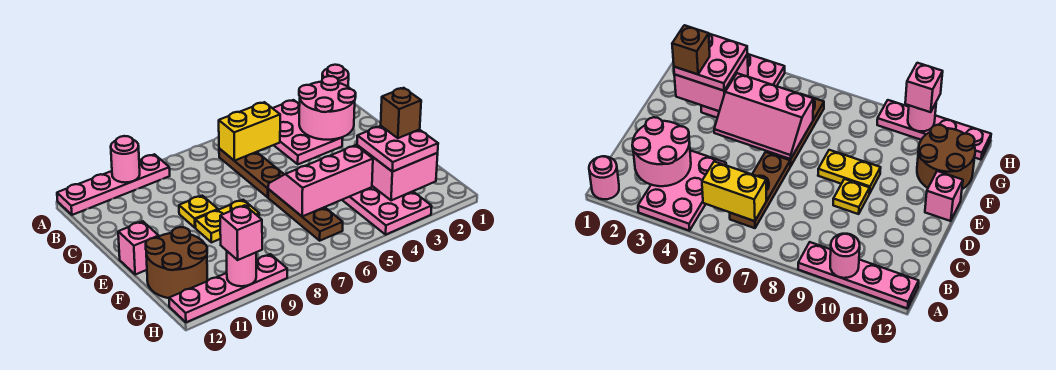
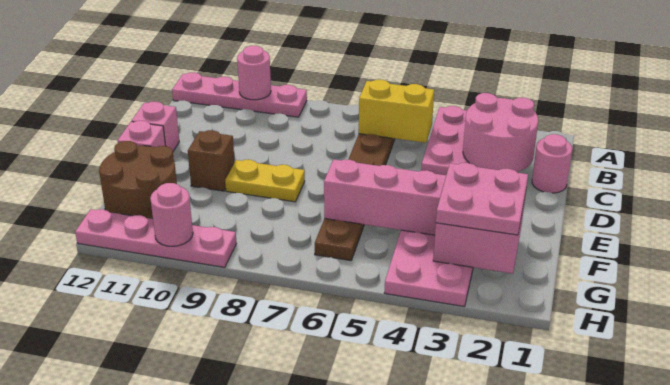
pink 1x1 round brick [322,65,349,87] -> pink 1x1 round brick moved to [532,134,572,193]
yellow 1x1 plate [179,196,218,228] -> none
brown 1x1 brick [381,88,421,138] -> brown 1x1 brick moved to [188,130,235,191]
pink 1x1 brick [220,205,262,260] -> pink 1x1 brick moved to [132,102,179,151]

